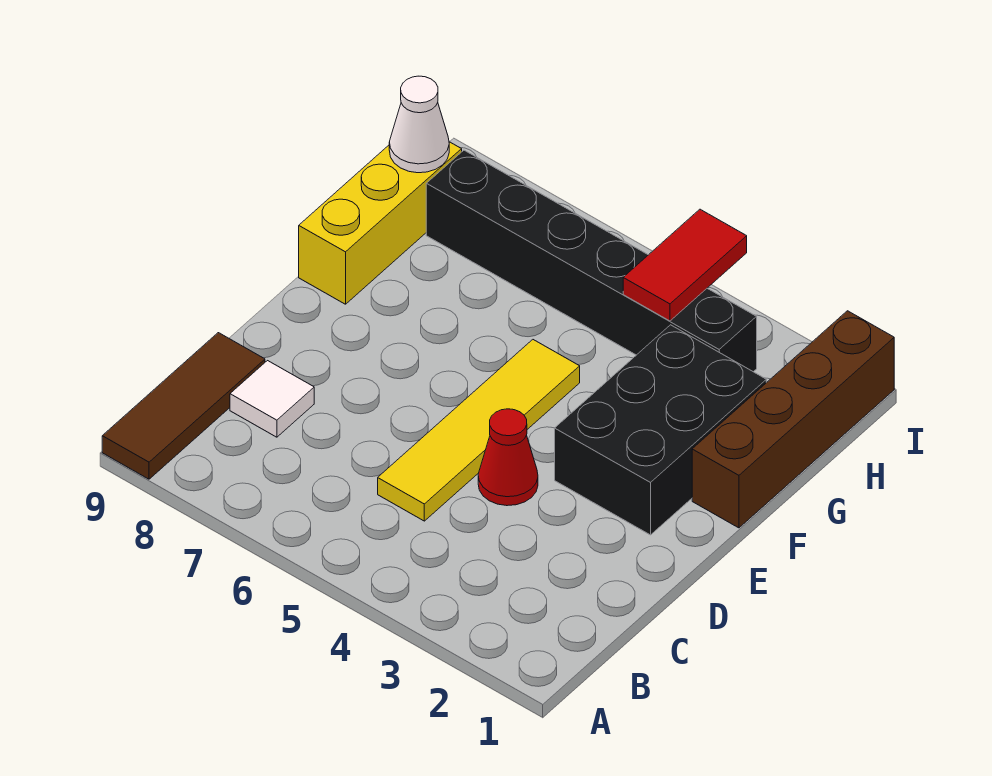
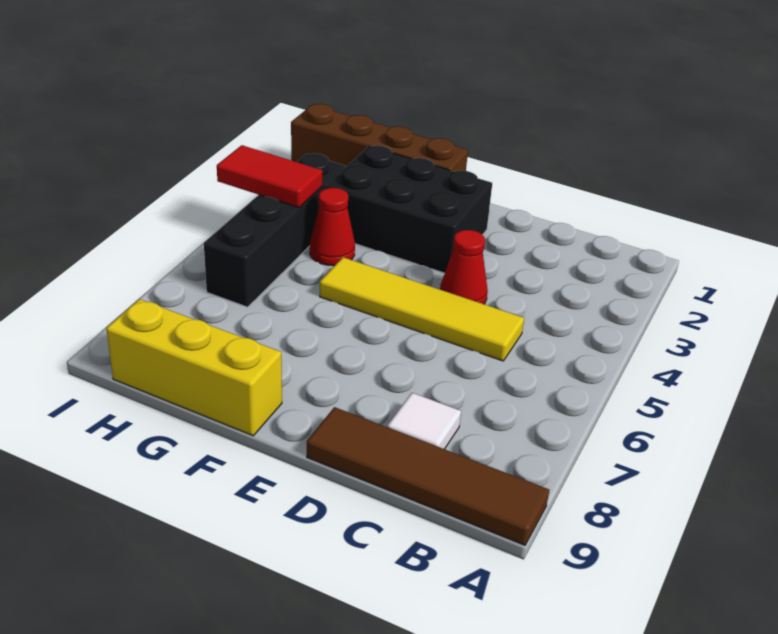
brown 1x3 tile [102,333,265,479] -> brown 1x4 tile [307,407,549,545]
none -> red 1x1 cone [310,188,355,266]
black 1x6 brick [426,150,757,372] -> black 1x4 brick [204,153,345,307]
white 1x1 cone [389,76,449,173] -> none

